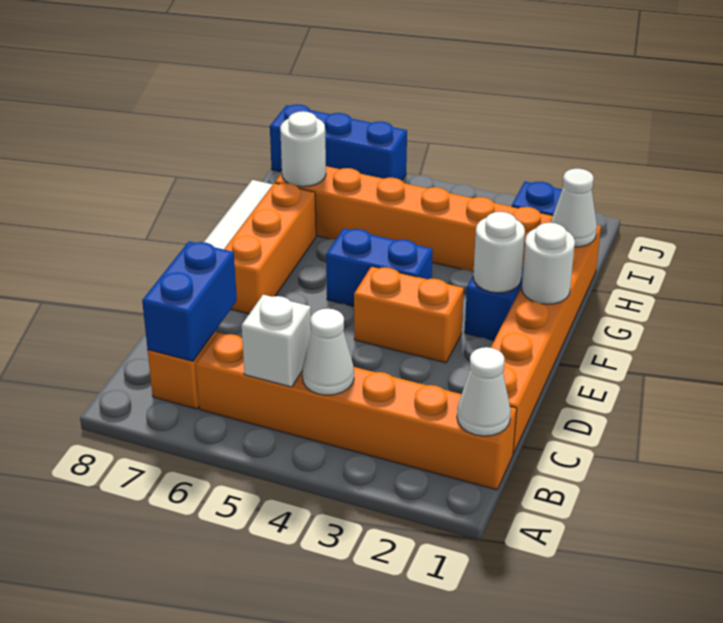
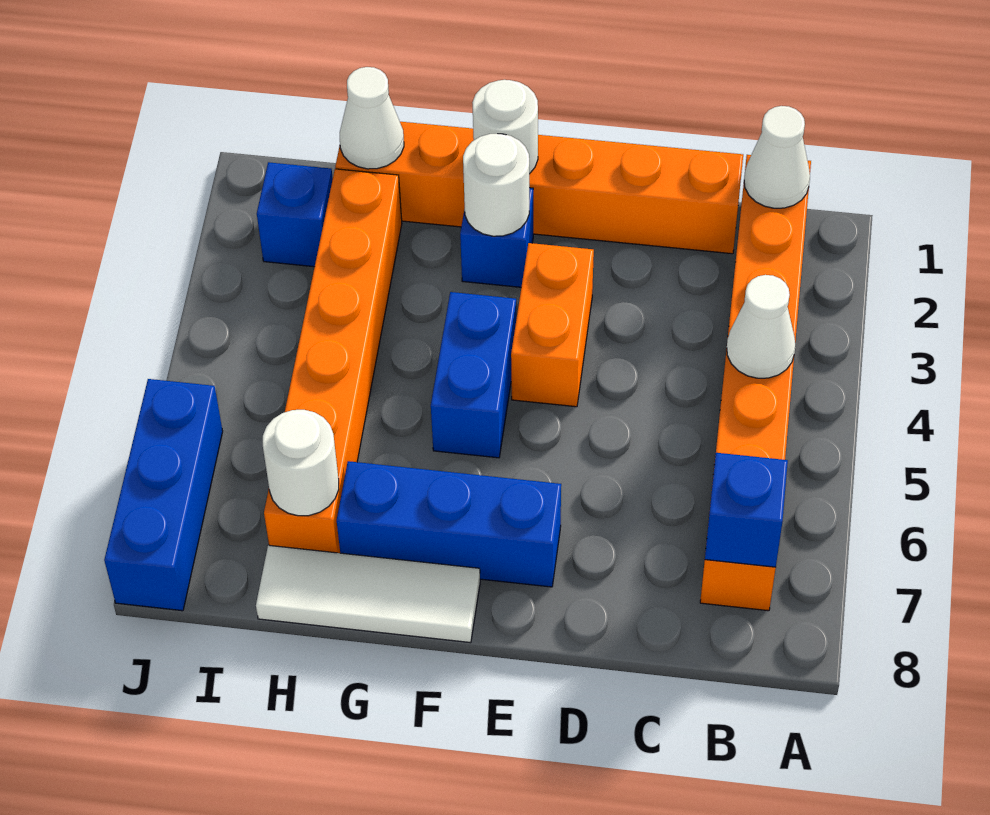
white 1x1 brick [242,295,311,387] -> none
blue 1x2 brick [142,241,237,361] -> blue 1x1 brick [705,453,788,567]
orange 1x3 brick [224,183,316,314] -> blue 1x3 brick [337,461,561,587]

